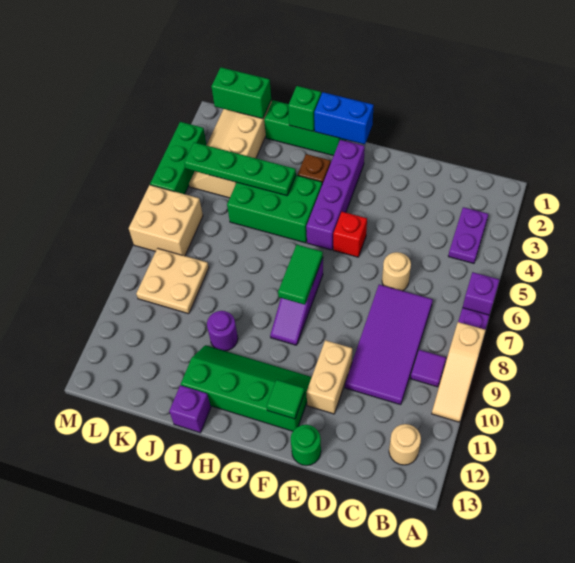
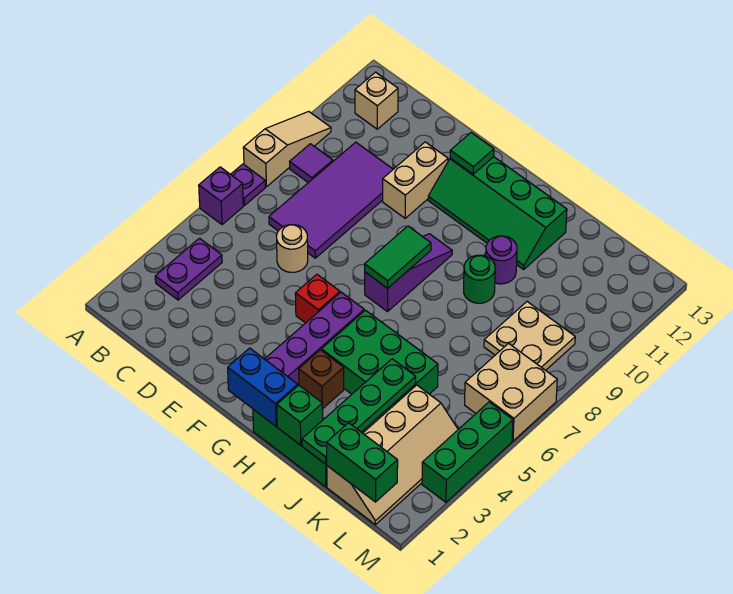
tan 1x1 round brick [389,424,421,465] -> tan 1x1 brick [355,72,398,129]
green 1x1 round brick [291,425,321,466] -> green 1x1 round brick moved to [464,255,495,303]
green 1x4 plate [184,142,296,196] -> green 1x4 plate turned to [302,359,416,464]
purple 1x1 brick [169,385,211,433] -> none

